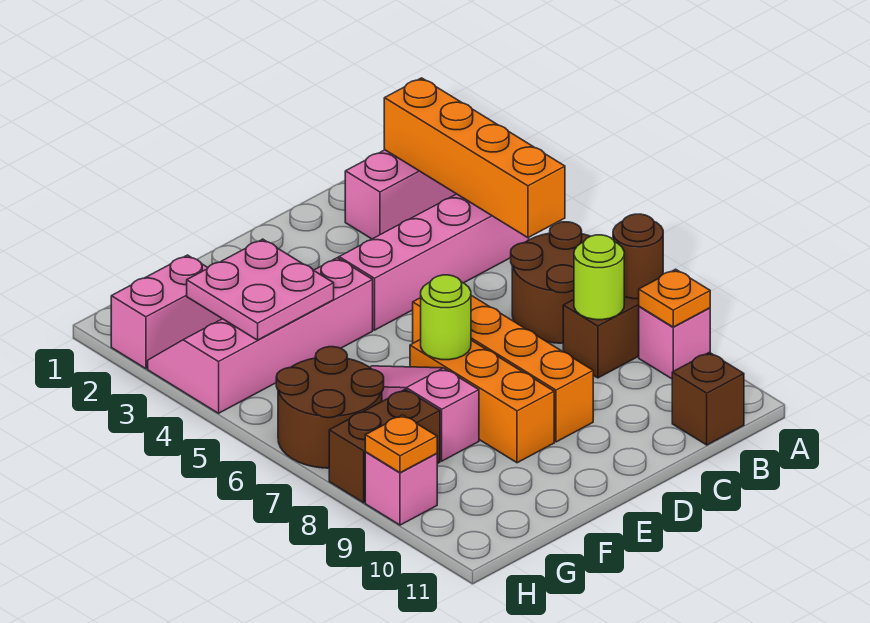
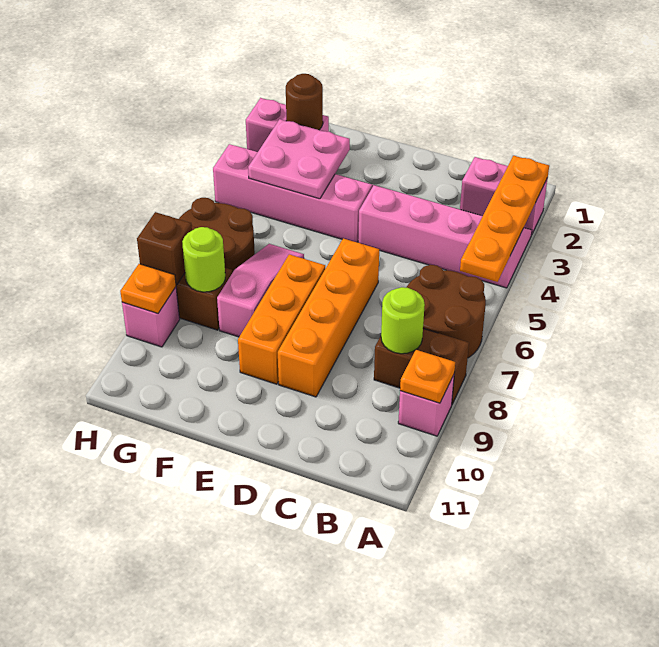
orange 1x4 brick [384,78,565,238] -> orange 1x4 plate [460,156,549,282]
brown 1x1 round brick [613,214,663,299] -> brown 1x1 round brick moved to [286,74,323,130]
brown 1x1 brick [672,352,744,445] -> brown 1x1 brick moved to [137,212,192,285]
lime 1x1 round brick [421,275,471,360] -> lime 1x1 round brick moved to [182,227,225,292]

